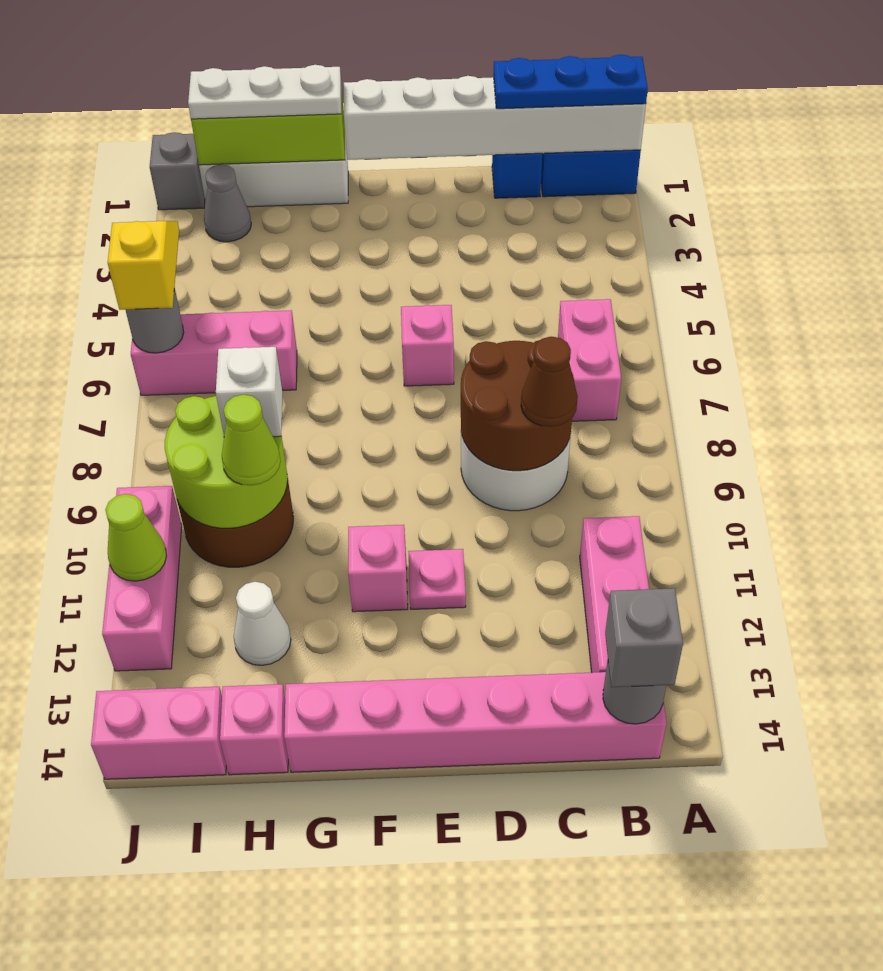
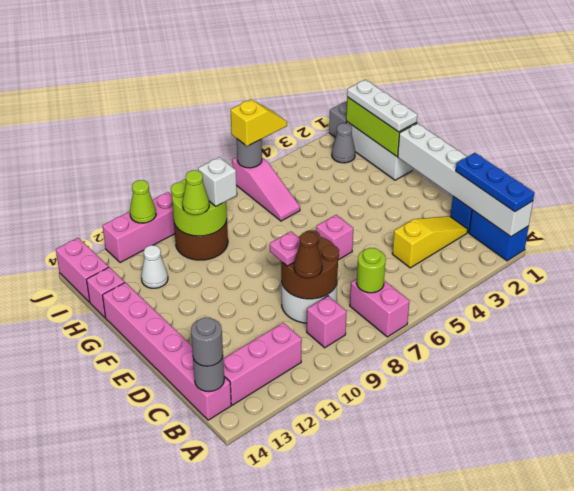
pink 1x2 brick [558,299,621,421] -> pink 1x2 brick turned to [350,279,410,337]
none -> lime 1x1 round brick [357,248,386,293]
grey 1x1 brick [605,588,683,687] -> grey 1x1 round brick [191,317,223,366]
none -> yellow 1x3 slope [392,216,468,268]
pink 1x1 plate [408,549,466,609] -> pink 1x1 plate moved to [270,232,300,266]
pink 1x1 brick [348,525,408,612] -> pink 1x1 brick moved to [307,296,347,348]
pink 1x3 brick [131,310,297,395] -> pink 1x3 slope [232,157,300,221]

